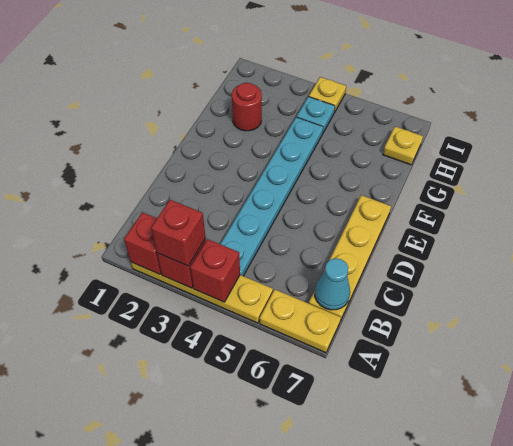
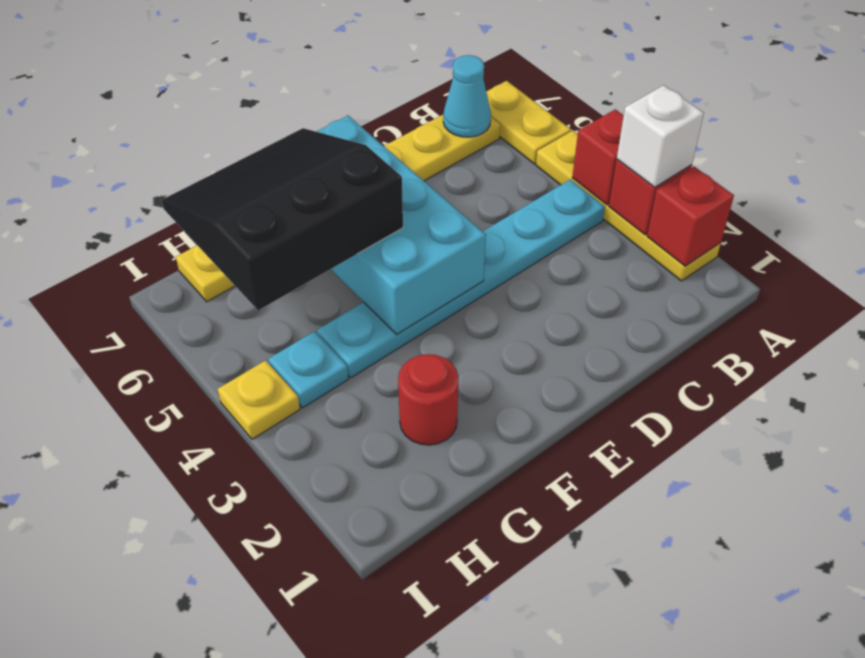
red 1x1 brick [151,200,205,266] -> white 1x1 brick [617,85,704,187]
none -> cyan 2x4 brick [317,116,486,334]
none -> black 3x3 slope [161,128,403,310]

